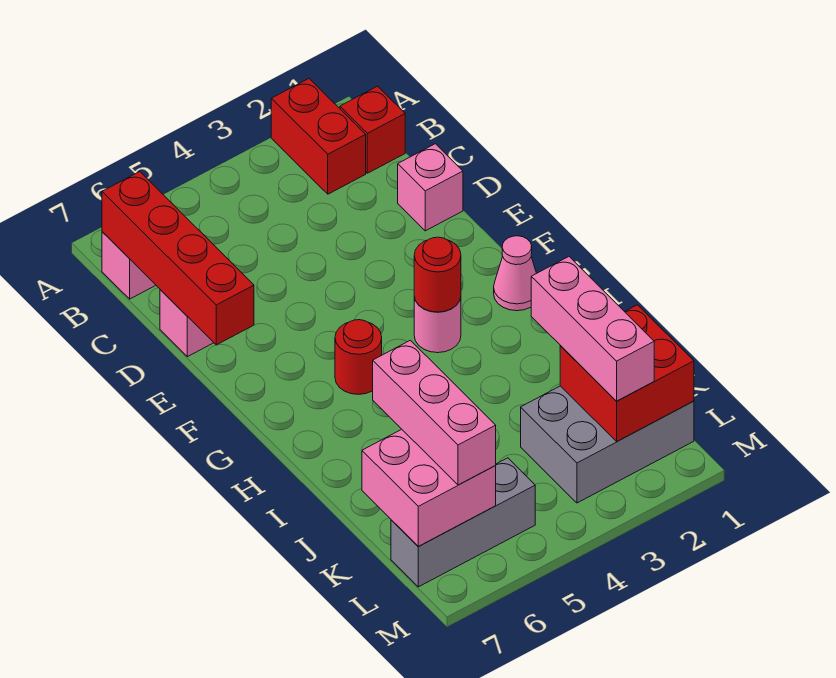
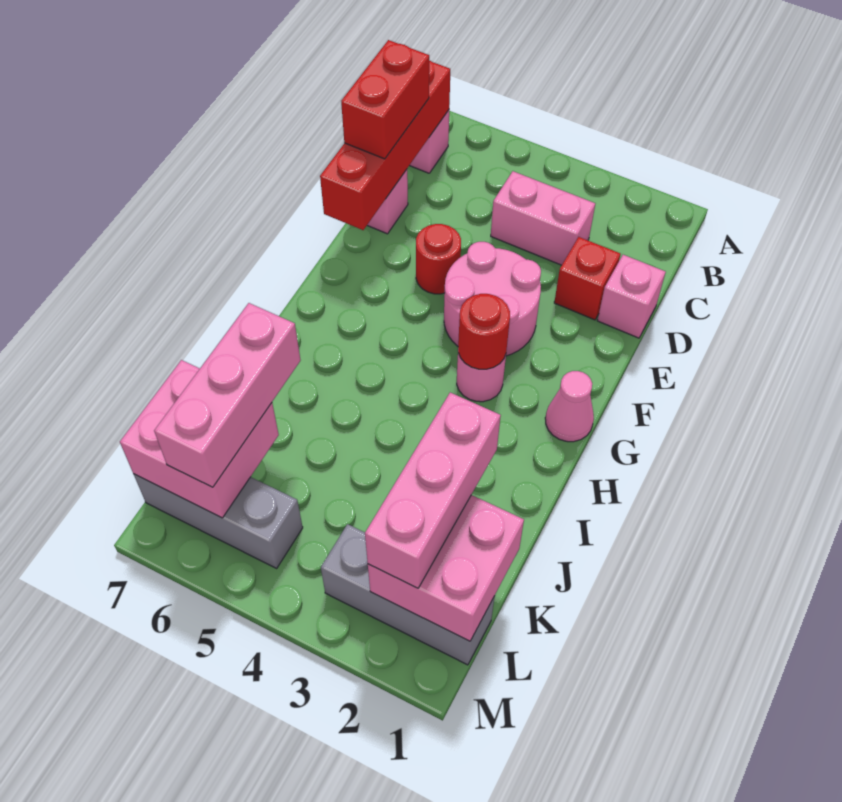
red 1x2 brick [271,79,366,194] -> red 1x2 brick moved to [341,40,429,159]
red 1x1 brick [340,86,405,173] -> red 1x1 brick moved to [554,237,620,320]
none -> pink 1x2 brick [491,171,595,265]
none -> pink 2x2 round brick [444,242,541,356]
red 1x1 round brick [335,320,382,394] -> red 1x1 round brick moved to [416,224,461,294]
grey 2x3 brick [521,386,694,503] -> grey 1x3 brick [321,524,495,665]
red 2x2 brick [560,305,694,441] -> pink 2x2 brick [368,495,524,641]

